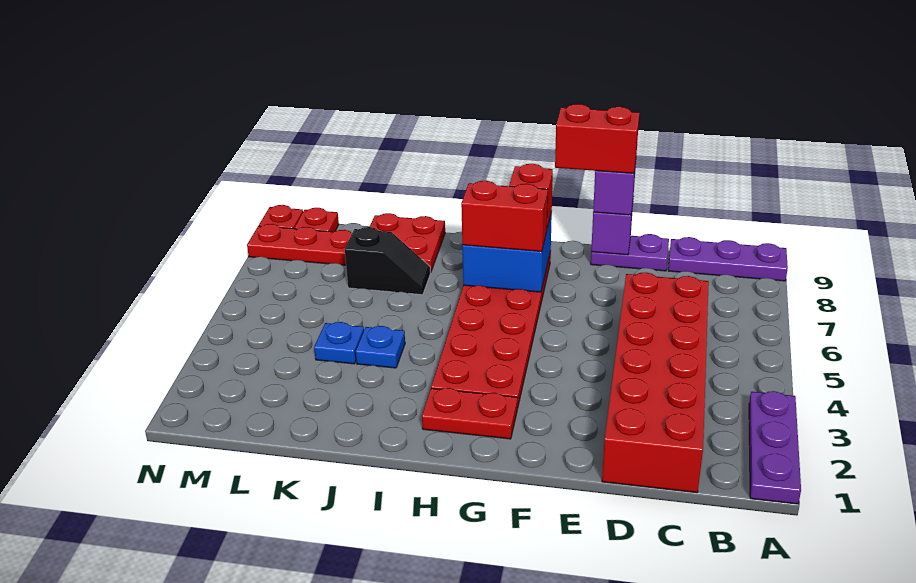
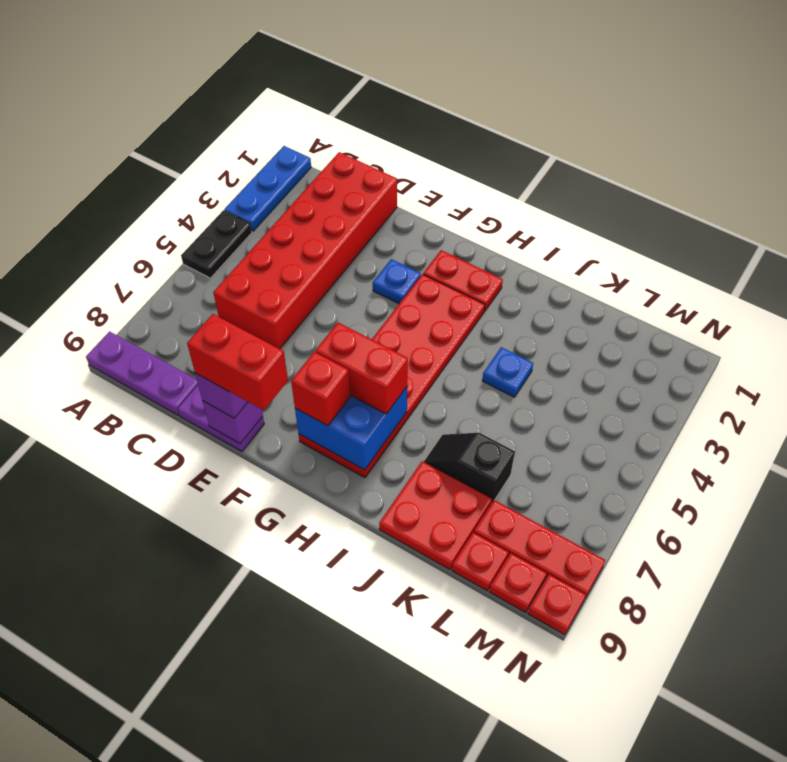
purple 1x3 plate [749,391,801,504] -> blue 1x3 plate [224,146,311,231]
none -> black 1x2 plate [181,210,252,278]
blue 1x1 plate [314,322,364,364] -> blue 1x1 plate moved to [373,259,421,304]
none -> red 1x1 plate [452,532,509,591]

